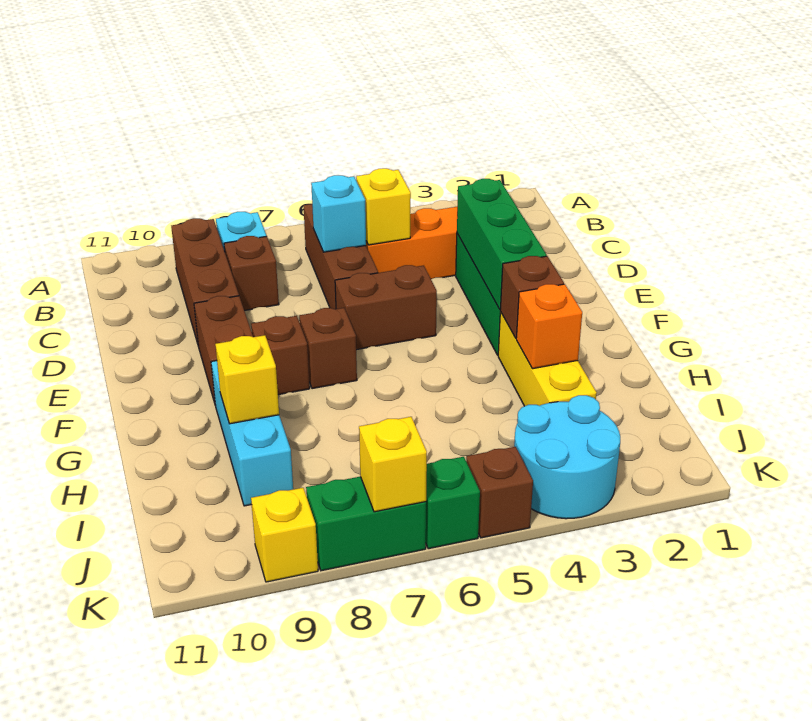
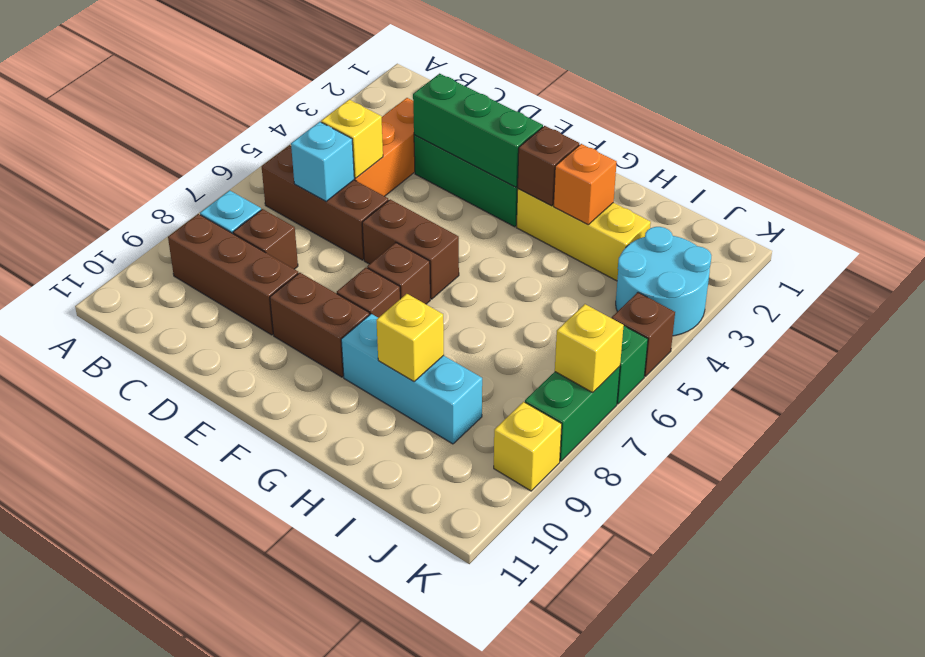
brown 1x2 brick [335,265,437,350] -> brown 1x2 brick turned to [362,199,459,299]

